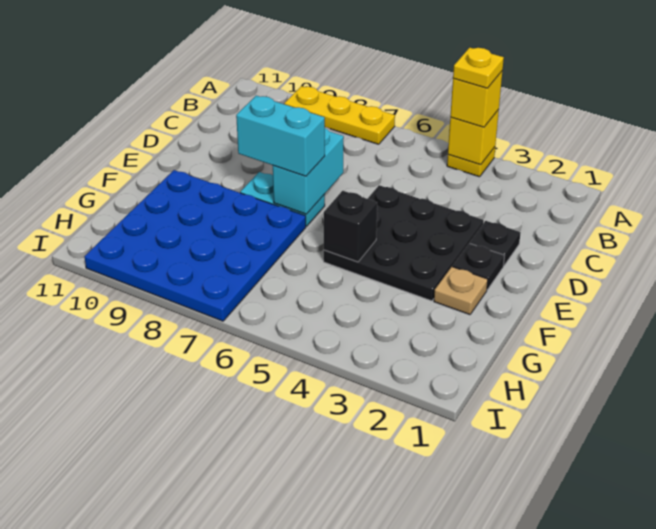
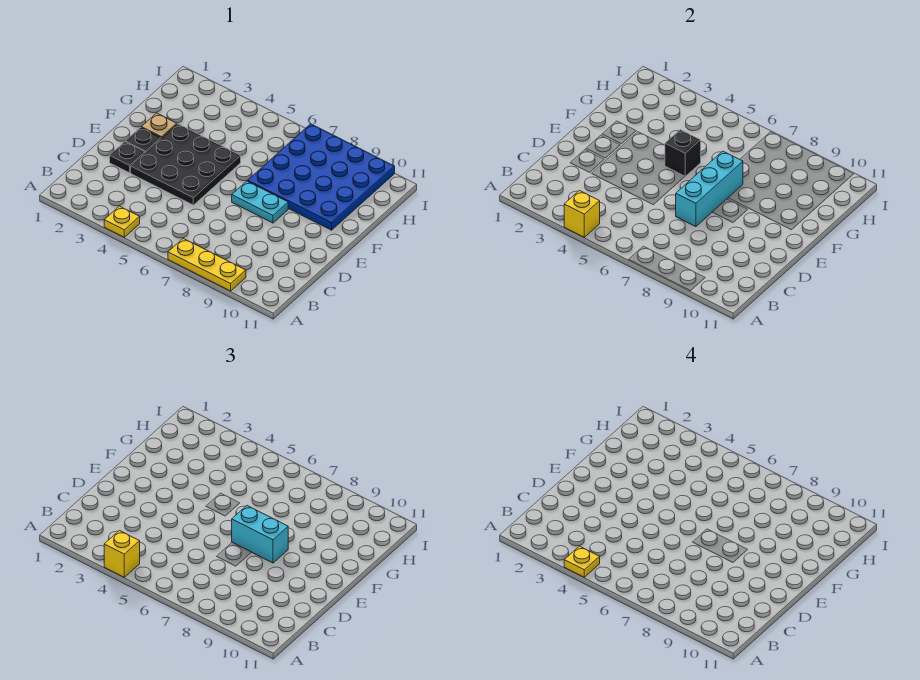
cyan 1x2 brick [273,128,344,214] -> cyan 1x3 brick [676,151,743,227]

